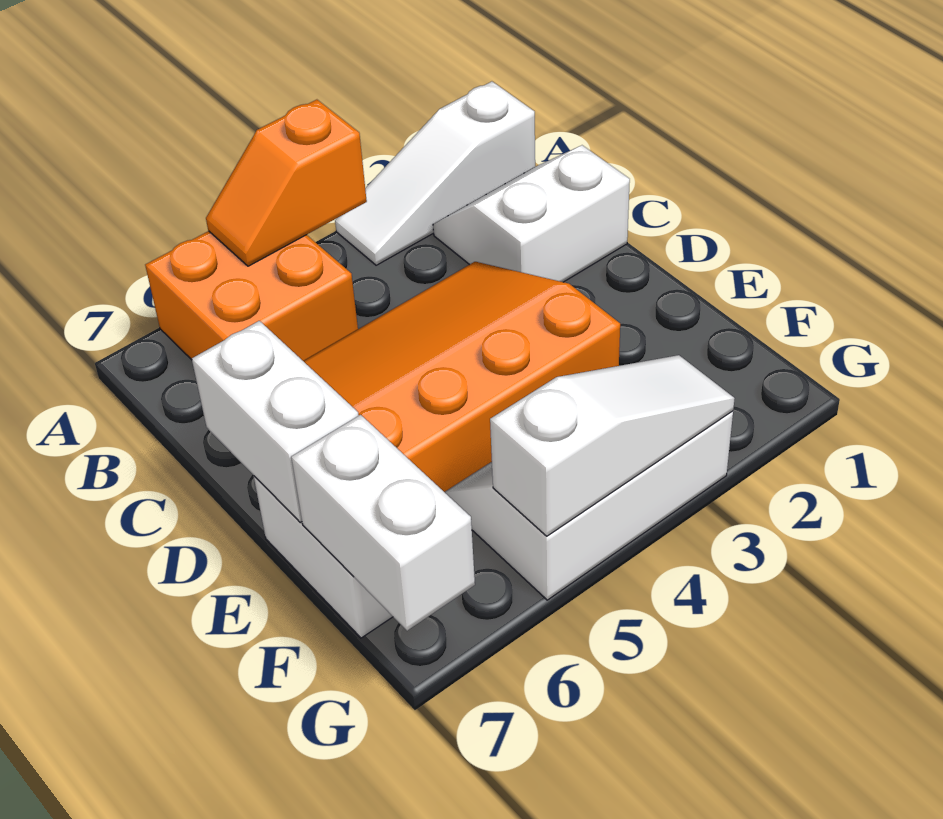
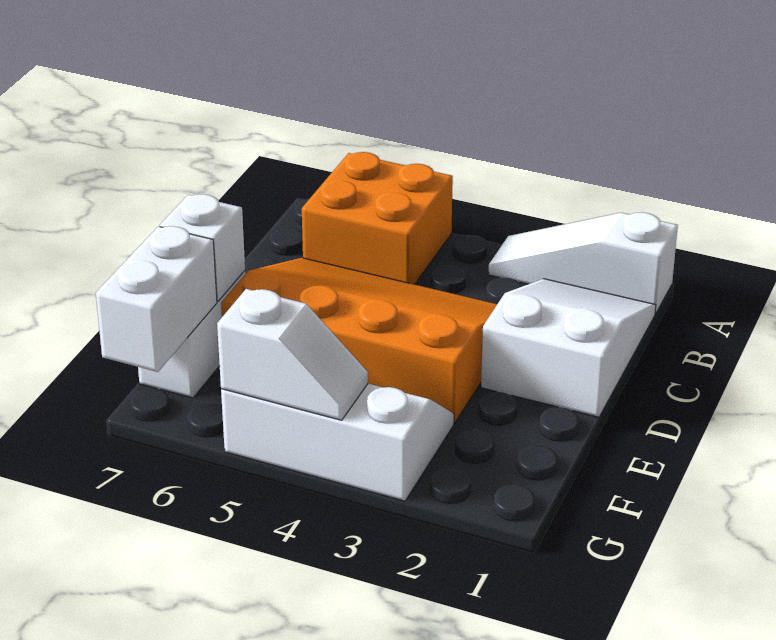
orange 1x2 slope [206,100,367,266] -> none
white 2x2 slope [433,145,630,282] -> white 2x3 slope [481,279,656,417]
white 1x2 brick [192,321,359,522] -> white 1x1 brick [160,194,245,301]
white 1x3 slope [490,355,735,536] -> white 1x2 slope [217,289,368,420]

